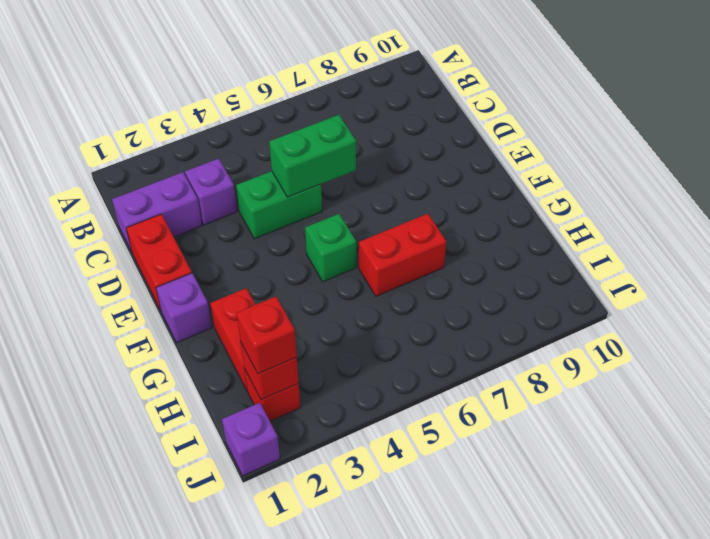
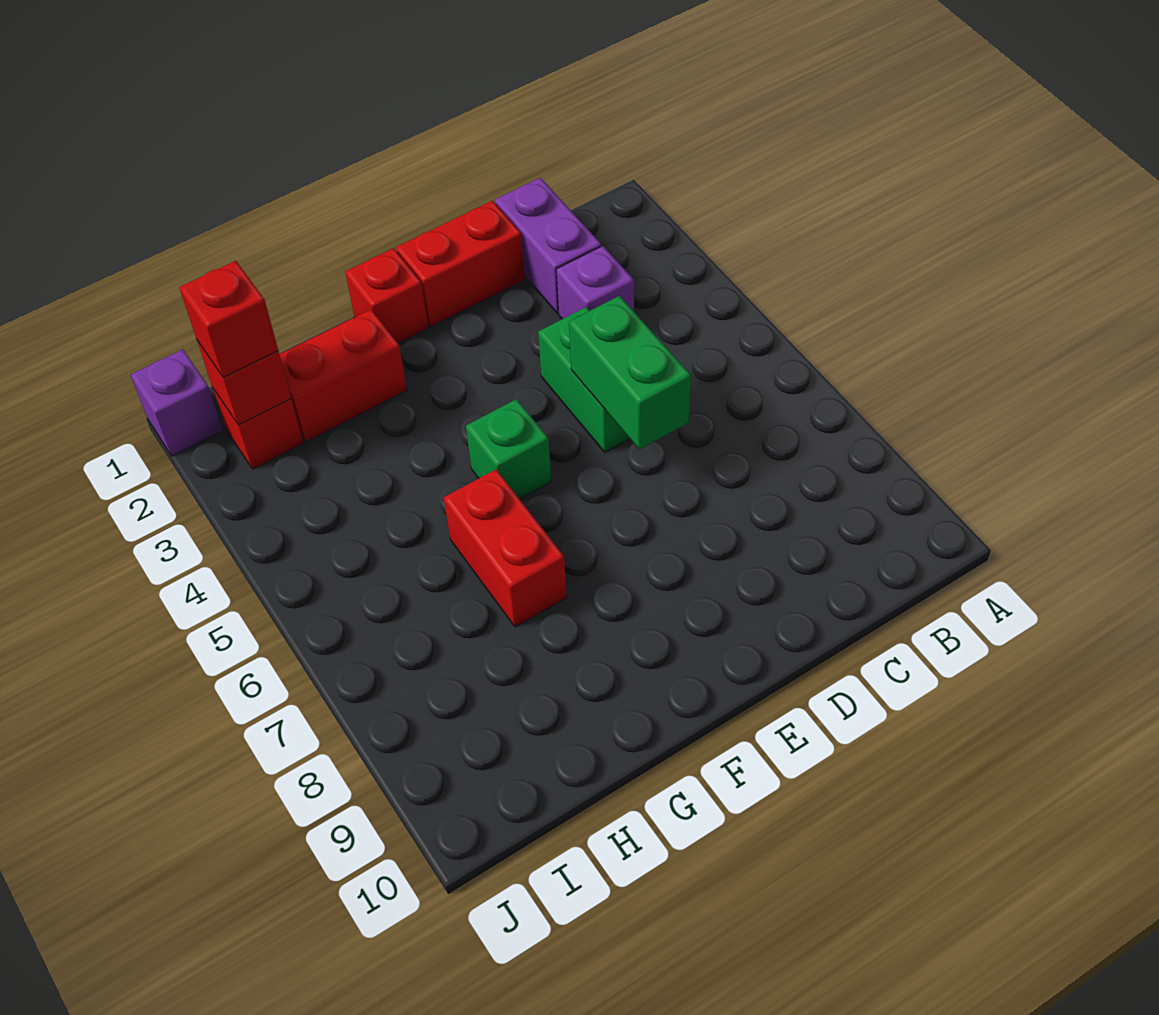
purple 1x1 brick [156,273,212,343] -> red 1x1 brick [345,248,428,343]

